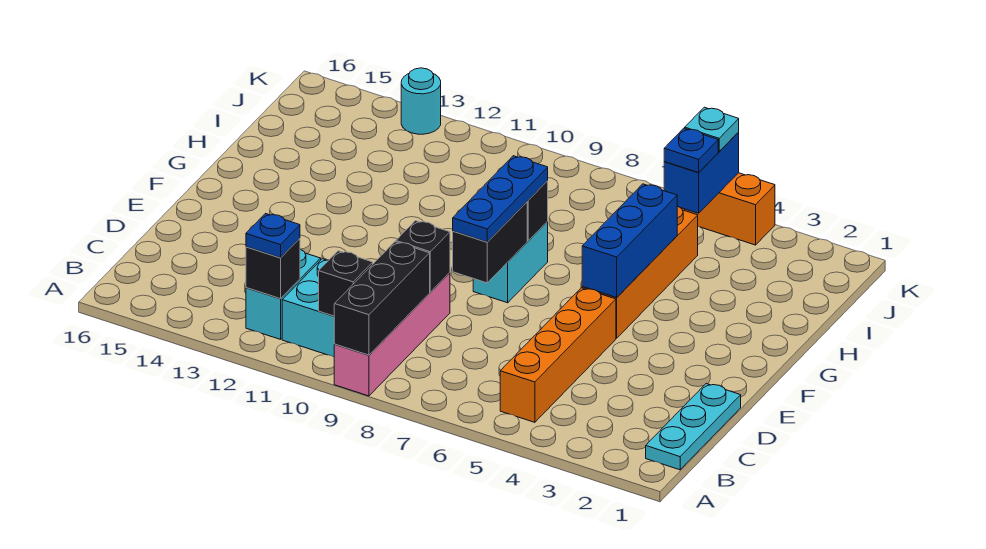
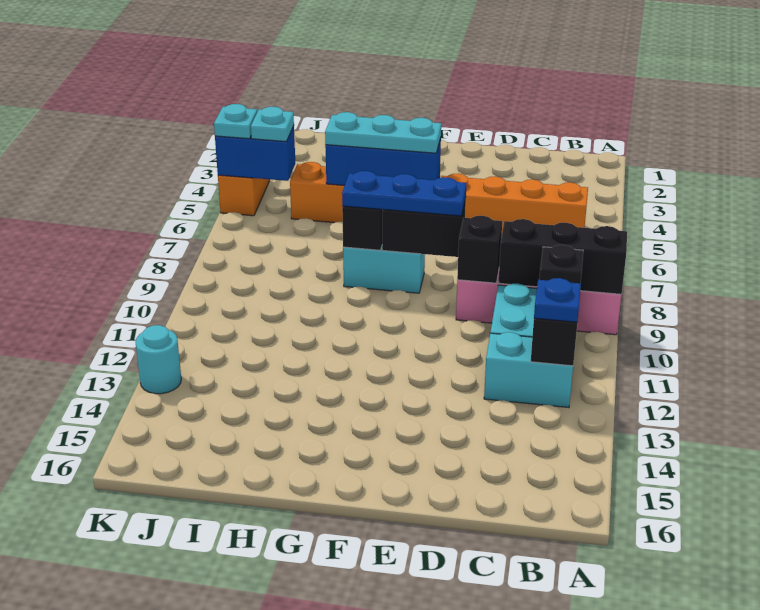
cyan 1x3 plate [646,384,741,470] -> cyan 1x3 plate moved to [325,112,441,153]
blue 1x1 plate [664,128,718,173] -> cyan 1x1 plate [251,107,294,142]

